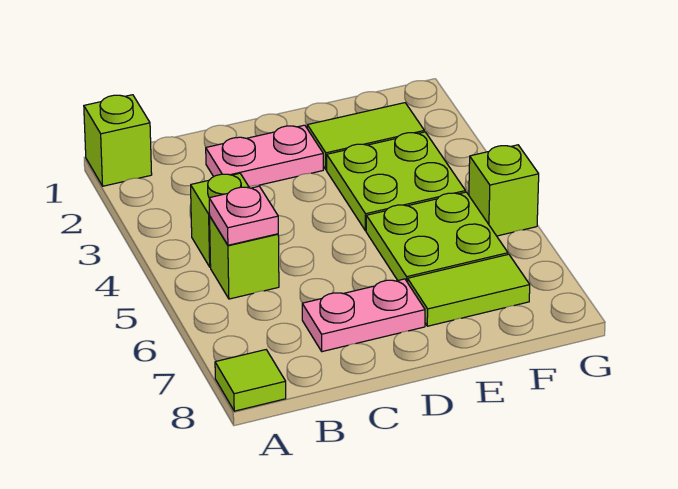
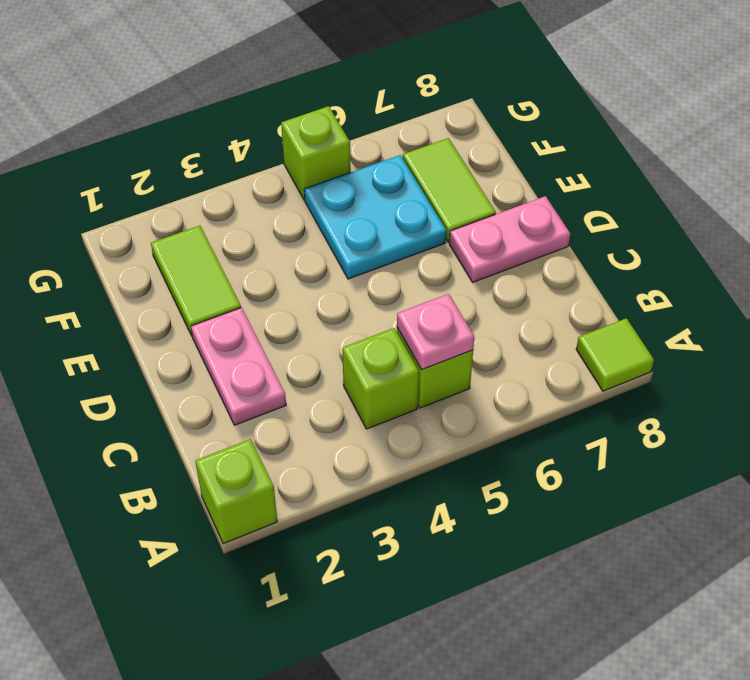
pink 1x2 plate [302,279,425,352] -> pink 1x2 plate turned to [449,196,570,282]
lime 2x2 plate [327,132,465,231] -> none
lime 2x2 plate [366,192,508,282] -> cyan 2x2 plate [304,155,446,279]

